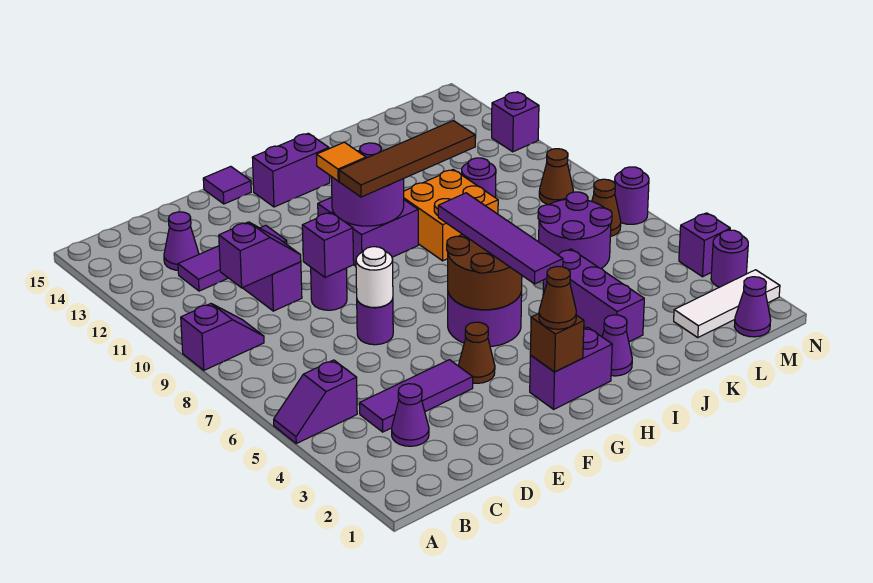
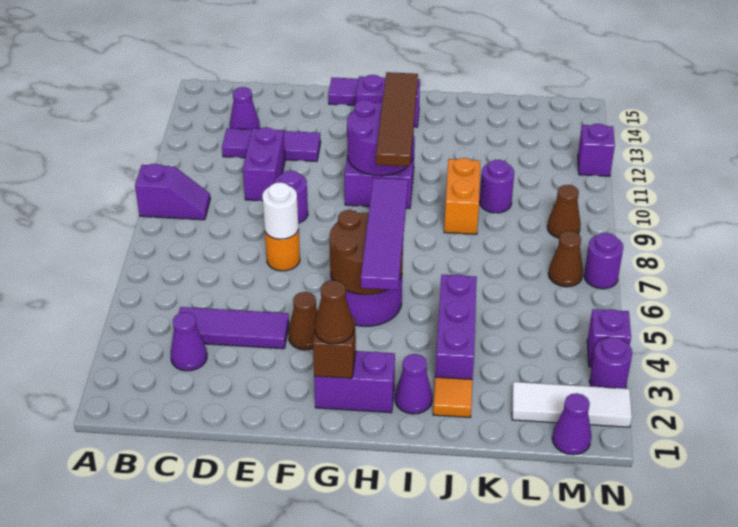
purple 1x2 slope [274,360,357,443] -> none
purple 1x2 slope [219,222,301,288] -> none
purple 1x1 round brick [357,299,393,345] -> orange 1x1 round brick [265,230,300,271]
purple 1x1 brick [302,212,354,277] -> none
brown 1x4 tile [339,121,475,197] -> brown 1x4 tile turned to [376,72,418,166]
orange 1x1 tile [317,142,366,181] -> orange 1x1 tile moved to [433,377,472,417]
orange 2x2 brick [404,170,498,261] -> orange 1x2 brick [444,158,480,234]
purple 2x2 round brick [538,192,612,269] -> none

